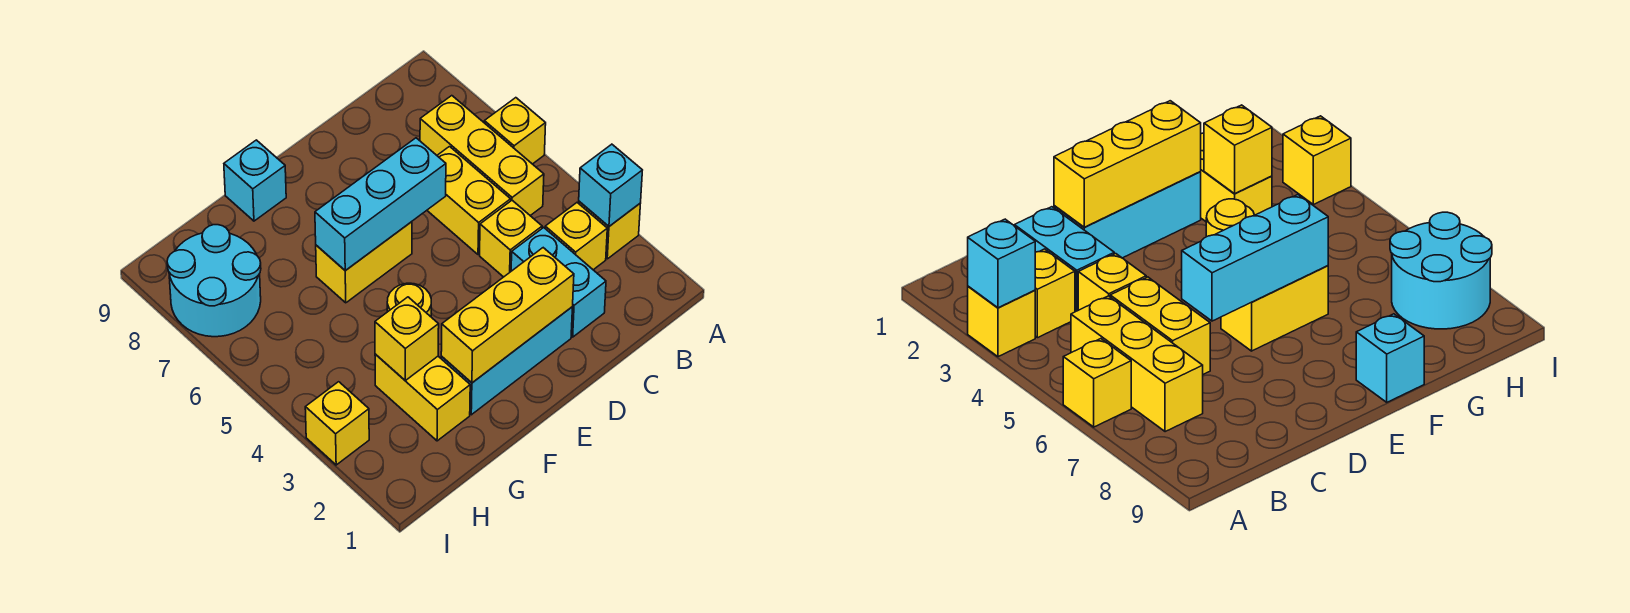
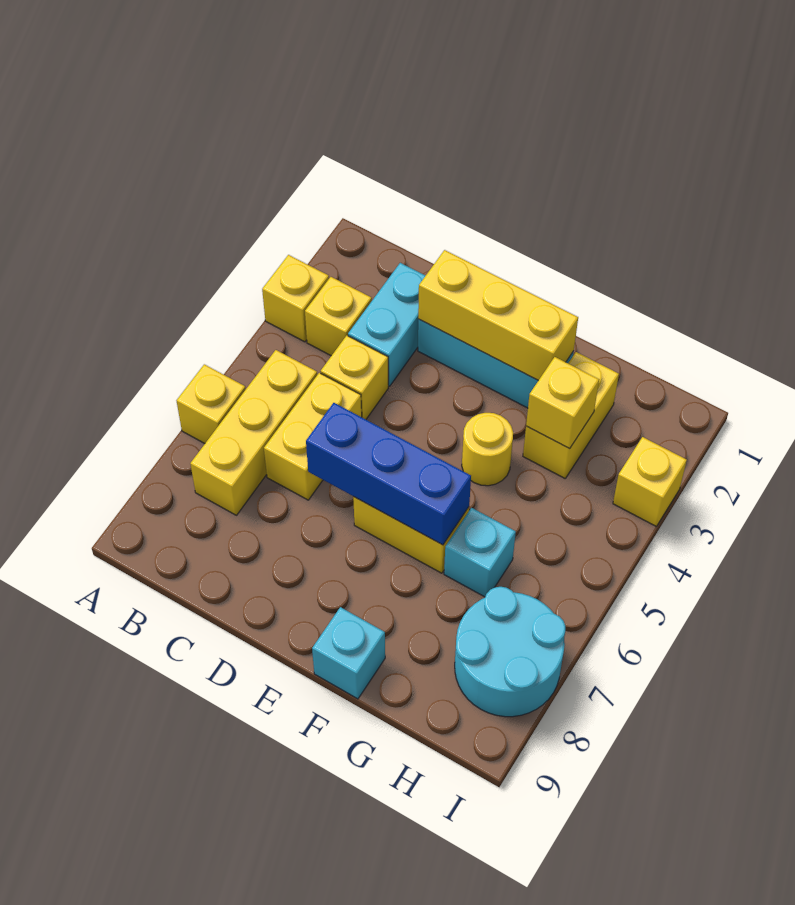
cyan 1x1 brick [579,144,642,226] -> cyan 1x1 brick moved to [444,508,516,597]
cyan 1x3 brick [315,138,446,271] -> blue 1x3 brick [306,403,471,545]

